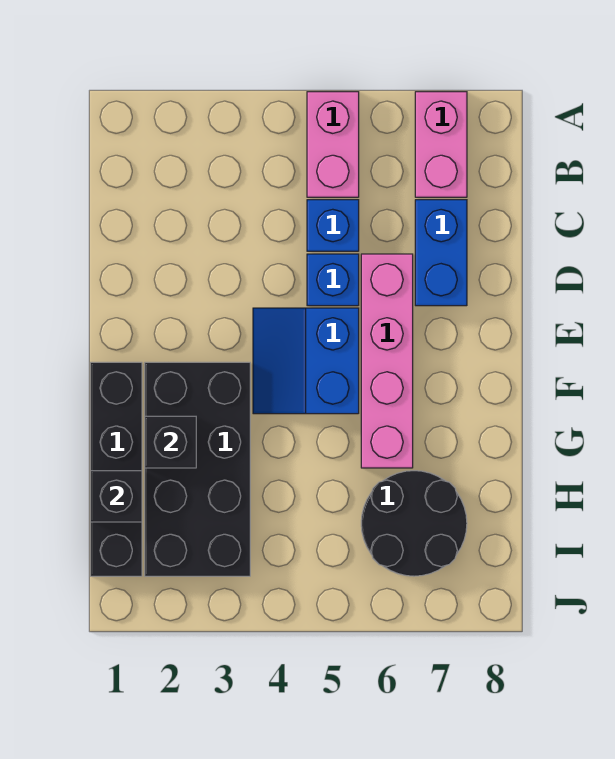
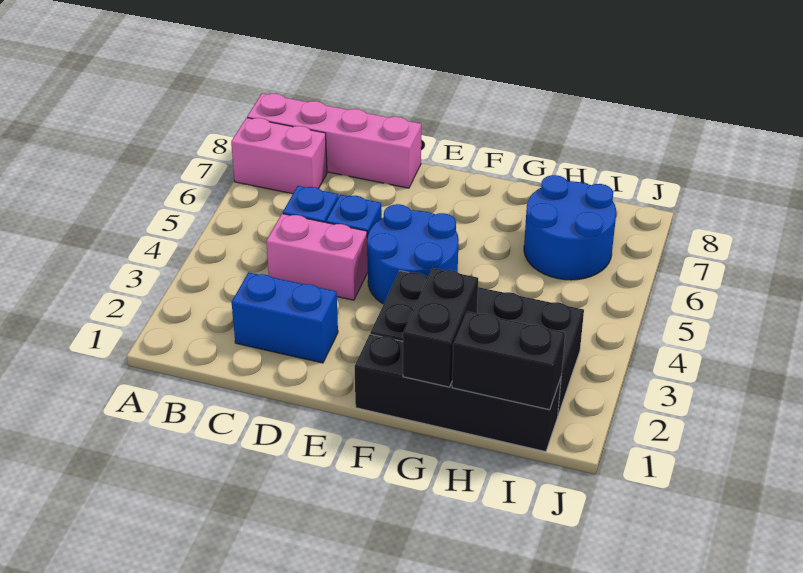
pink 1x2 brick [307,92,359,197] -> pink 1x2 brick moved to [266,214,368,300]
blue 1x2 brick [415,200,467,306] -> blue 1x2 brick moved to [232,272,338,363]
pink 1x4 brick [361,254,413,468] -> pink 1x4 brick moved to [247,93,421,188]
blue 2x2 slope [253,308,359,414] -> blue 2x2 round brick [367,204,459,304]
black 1x1 brick [145,416,196,468] -> black 1x2 brick [403,268,478,387]
black 1x1 brick [90,471,142,522] -> black 1x2 brick [452,311,565,410]
black 2x2 round brick [361,471,467,576] -> blue 2x2 round brick [524,175,616,280]

